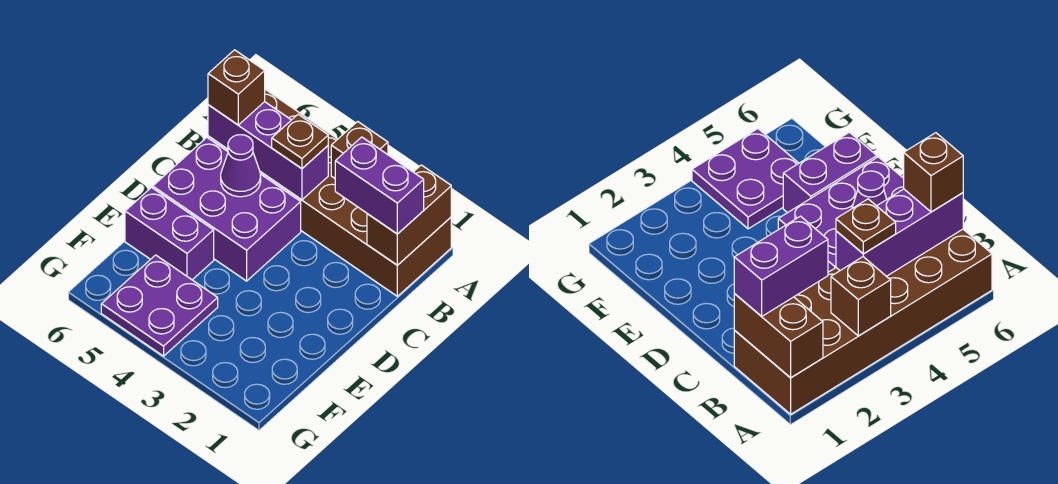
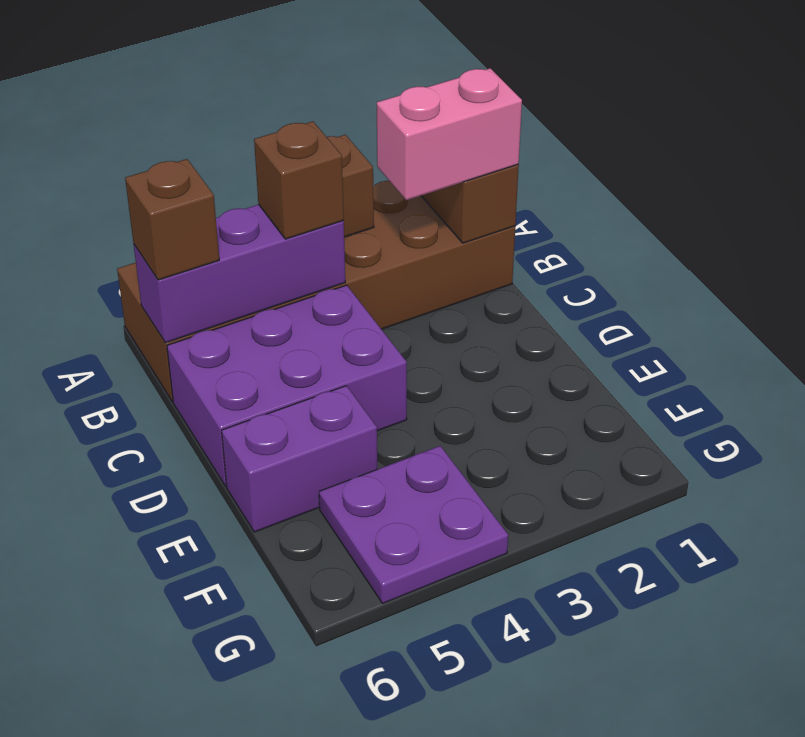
purple 1x2 brick [335,137,424,234] -> pink 1x2 brick [377,68,522,200]
brown 1x1 plate [272,114,328,169] -> brown 1x1 brick [254,121,344,239]
purple 1x1 cone [221,135,261,197] -> none

